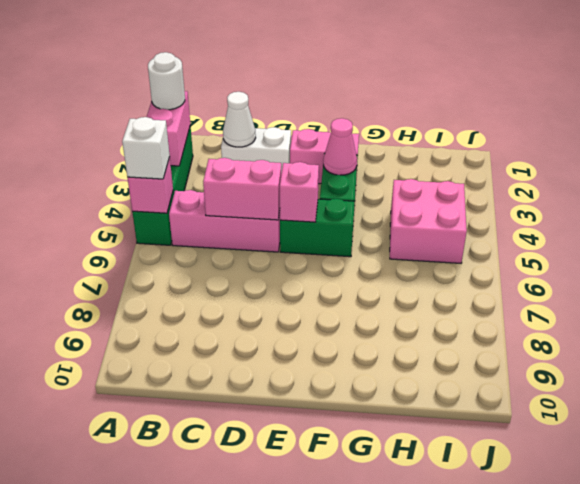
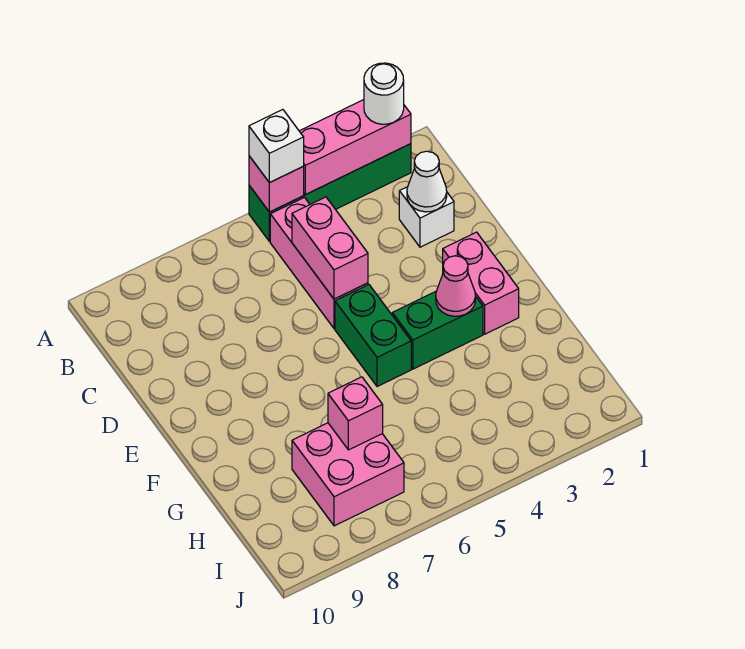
pink 1x2 brick [147,91,190,166] -> pink 1x3 brick [299,100,411,195]
white 1x2 brick [221,127,291,173] -> white 1x1 brick [399,187,454,247]
pink 1x1 brick [280,162,319,222] -> pink 1x1 brick moved to [328,377,383,450]
pink 2x2 brick [390,179,467,263] -> pink 2x2 brick moved to [292,423,404,526]

